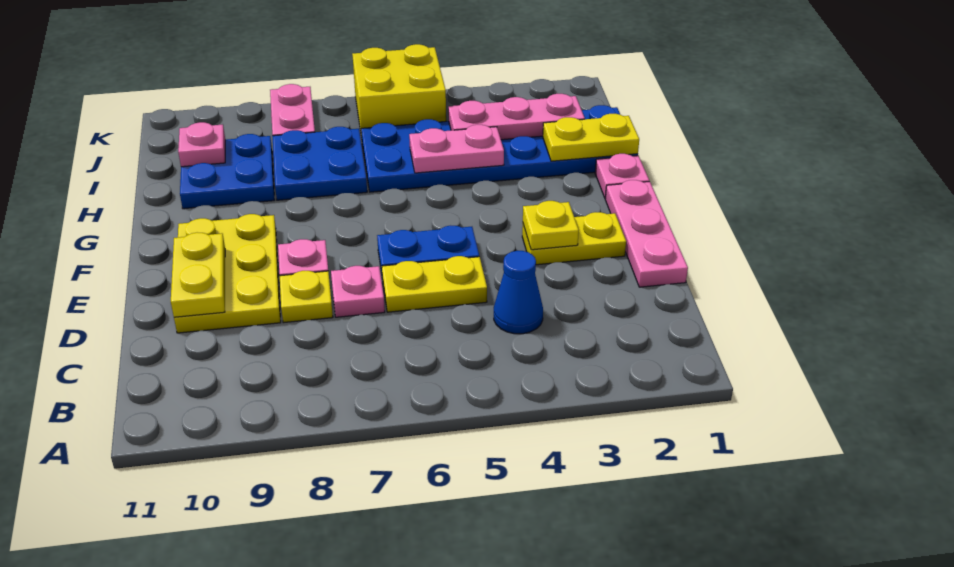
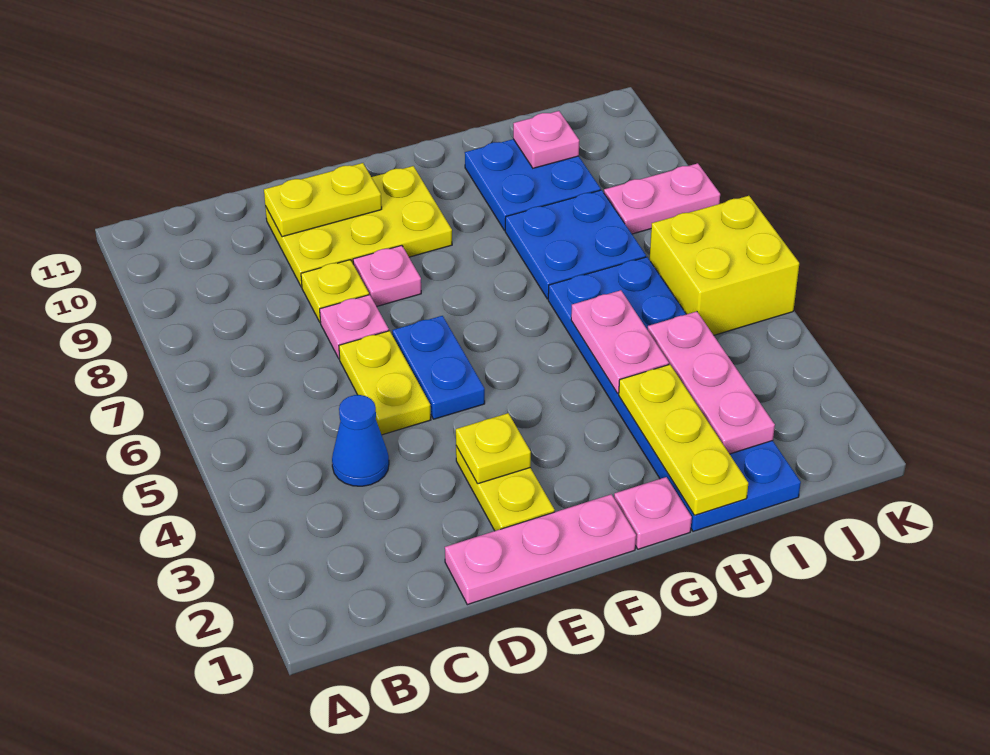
yellow 1x2 plate [543,114,639,161] -> yellow 1x3 plate [619,365,748,515]

